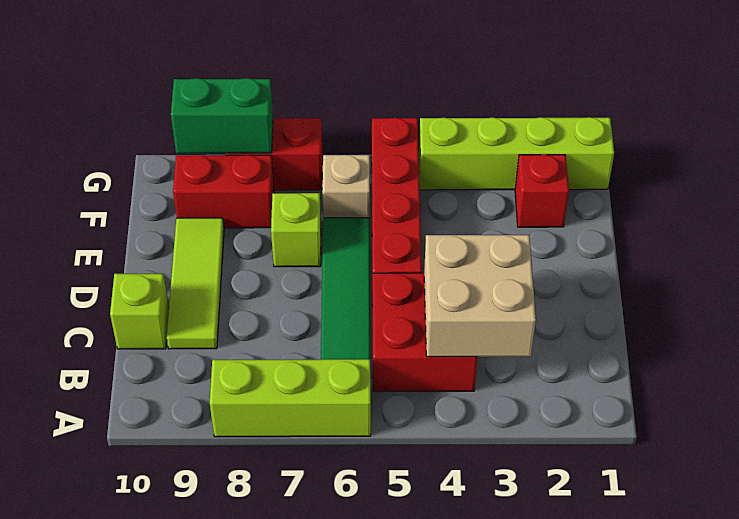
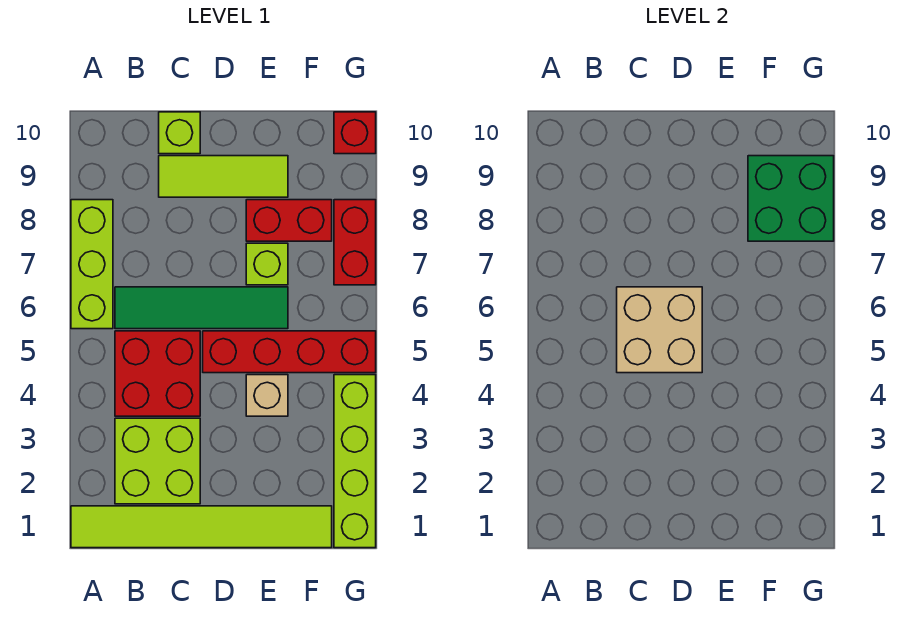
none -> lime 1x6 tile [71,506,332,548]
none -> lime 2x2 brick [115,418,200,504]
tan 2x2 brick [424,235,536,357] -> tan 2x2 brick moved to [617,287,702,373]
red 1x1 brick [515,154,569,227] -> red 1x1 brick moved to [334,112,376,154]
tan 1x1 brick [322,155,370,218] -> tan 1x1 brick moved to [246,375,288,416]
red 1x2 brick [173,155,274,228] -> red 1x2 brick turned to [246,200,332,241]
green 1x2 brick [171,78,273,153] -> green 2x2 brick [748,156,834,241]

